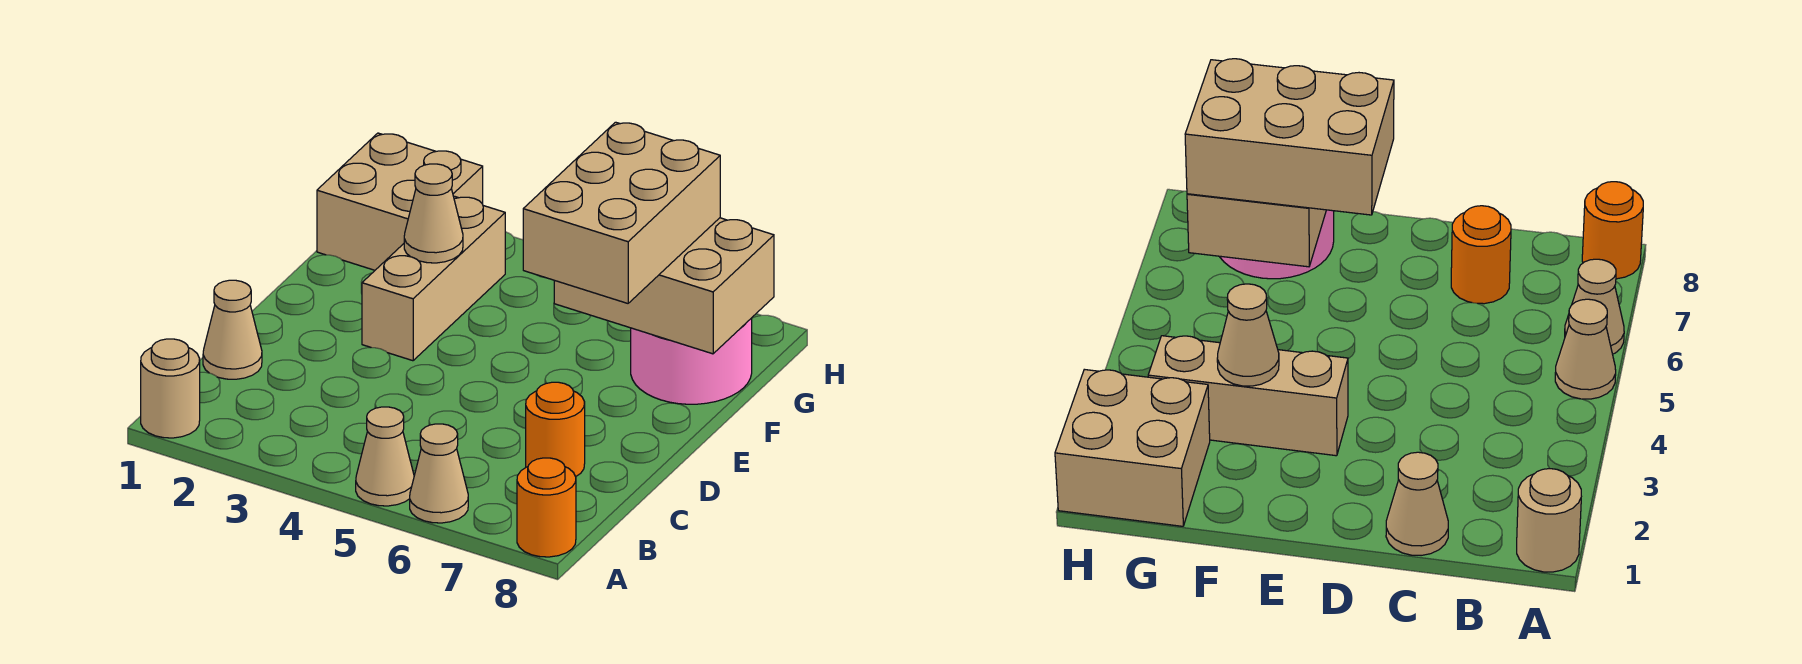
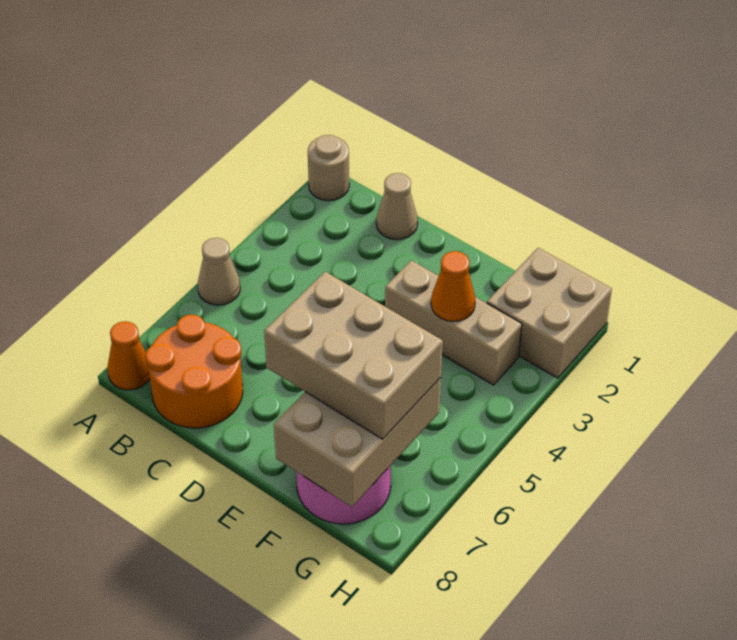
tan 1x1 cone [410,424,468,523] -> none
orange 1x1 round brick [517,458,576,557] -> orange 1x1 cone [108,321,150,390]
orange 1x1 round brick [526,382,585,477] -> orange 2x2 round brick [145,315,243,428]
tan 1x1 cone [404,164,463,263] -> orange 1x1 cone [431,251,475,322]

